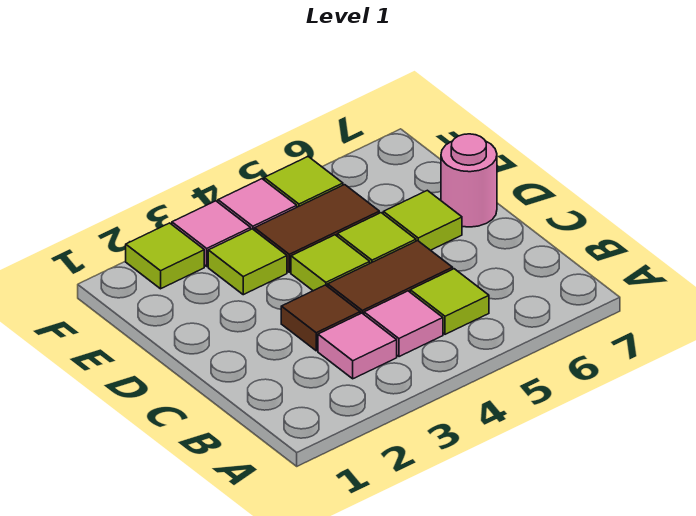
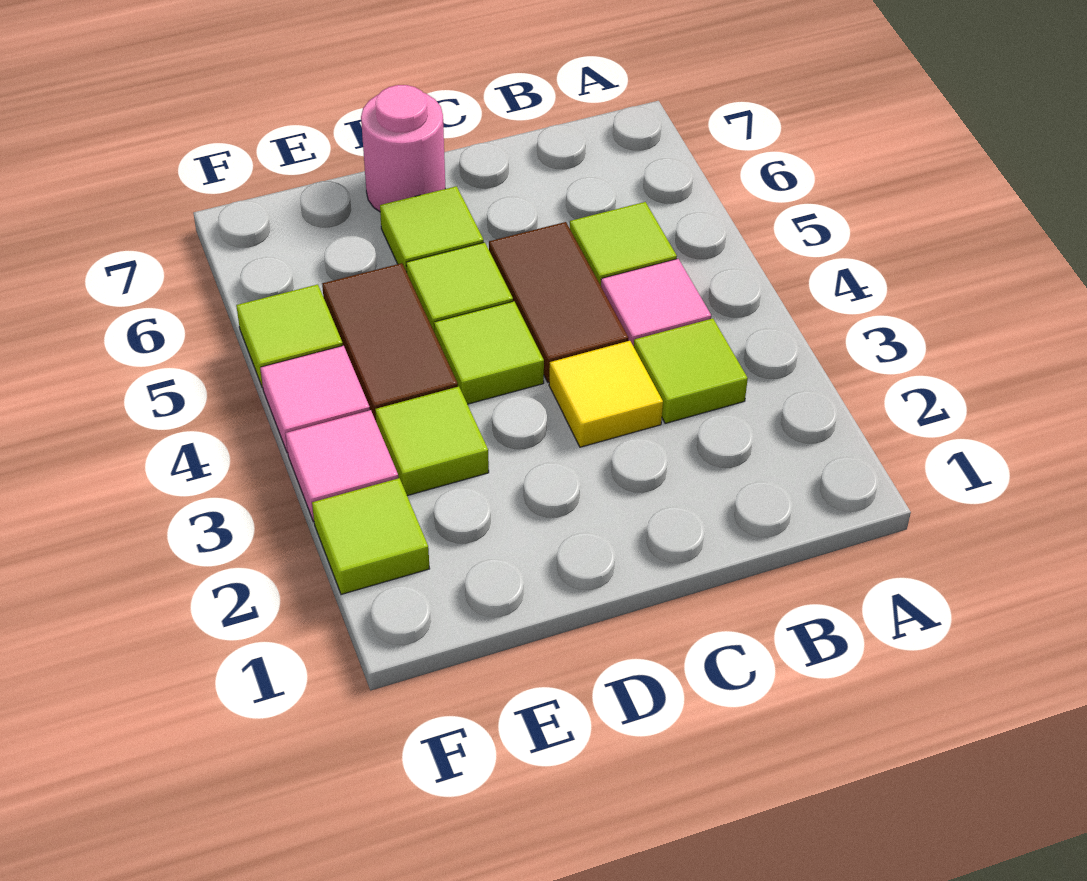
pink 1x1 tile [318,313,397,379] -> lime 1x1 tile [634,318,748,423]
brown 1x1 tile [281,285,360,351] -> yellow 1x1 tile [549,341,663,447]

